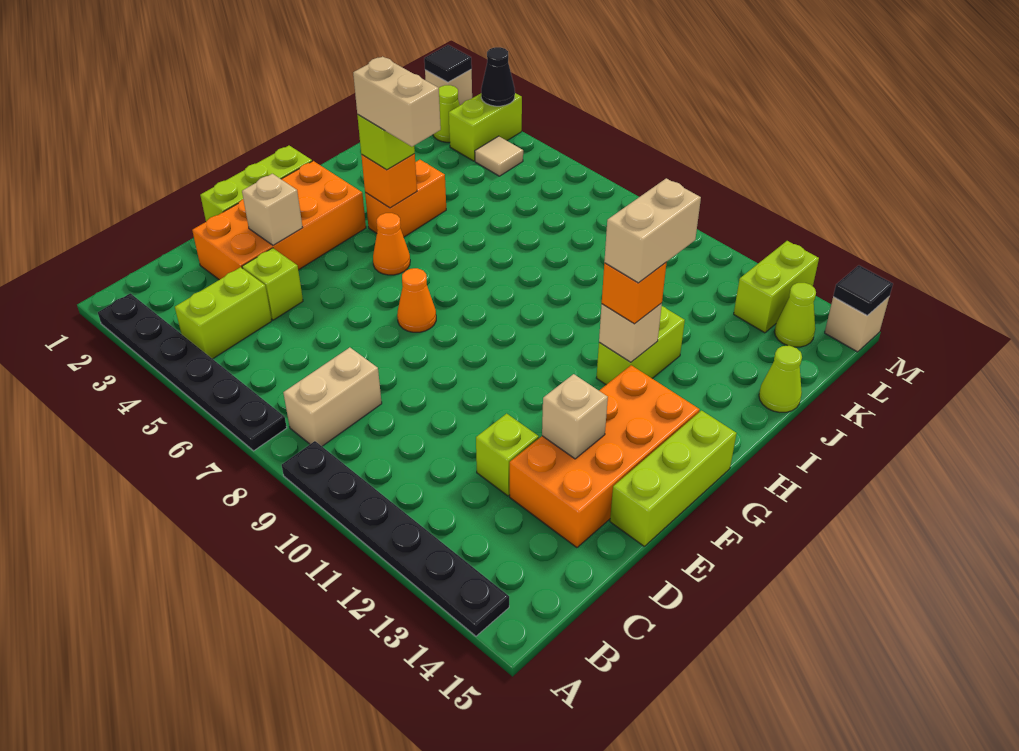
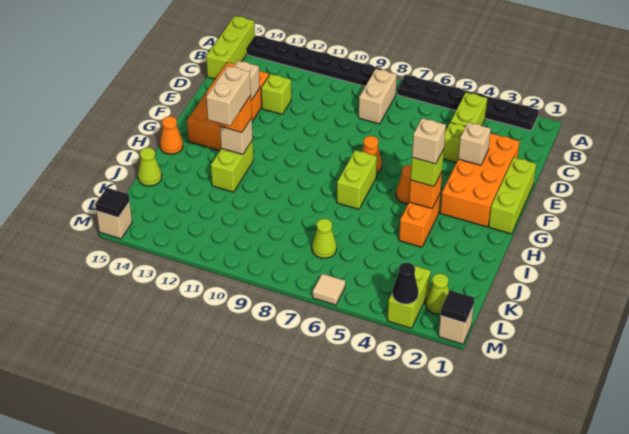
lime 1x3 brick [610,411,737,546] -> lime 1x3 brick moved to [206,16,255,79]
tan 1x2 brick [353,56,441,147] -> tan 1x1 brick [412,118,446,164]
none -> orange 1x1 cone [160,116,183,154]
tan 1x1 tile [475,136,523,176] -> tan 1x1 tile moved to [313,274,345,305]
lime 1x2 brick [734,241,819,333] -> lime 1x2 brick moved to [337,150,377,209]
lime 1x1 cone [774,283,816,347] -> lime 1x1 cone moved to [312,219,337,258]

